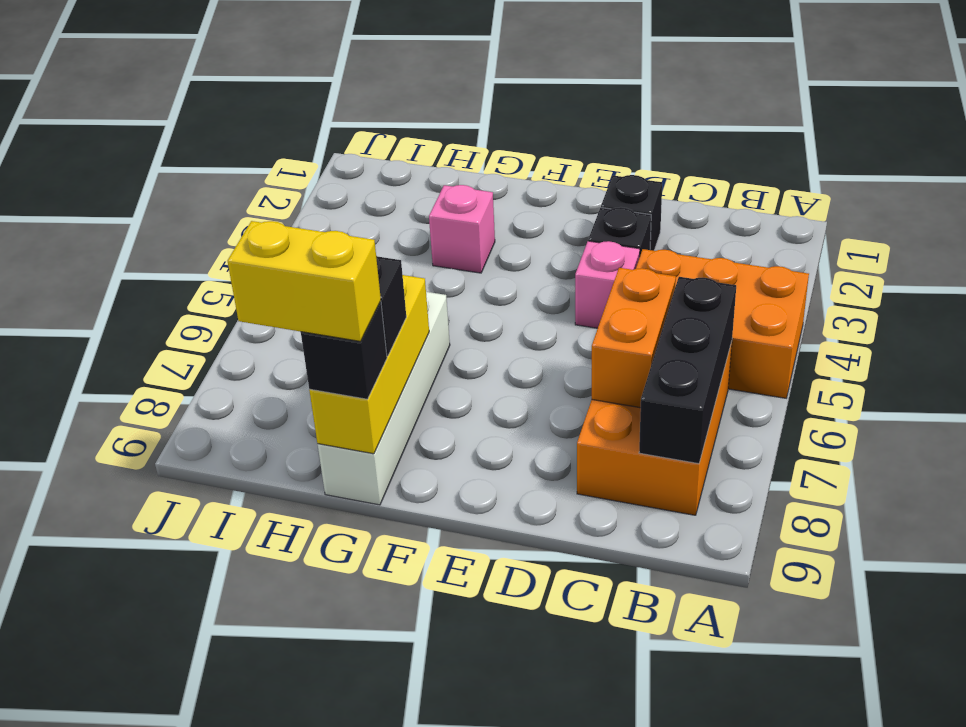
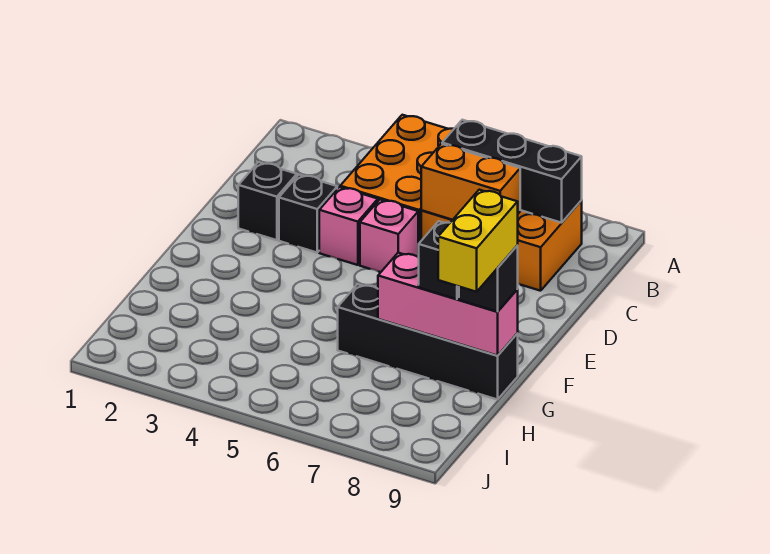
pink 1x1 brick [429,185,495,273] -> pink 1x1 brick moved to [360,200,418,272]
white 1x4 brick [318,292,450,505] -> black 1x4 brick [338,284,518,400]
yellow 1x3 brick [309,275,429,454] -> pink 1x3 brick [378,253,518,356]

